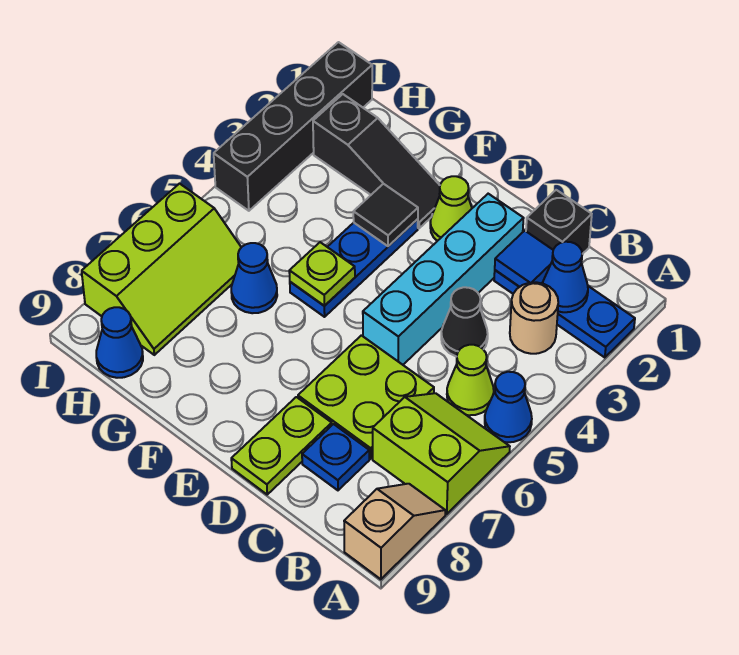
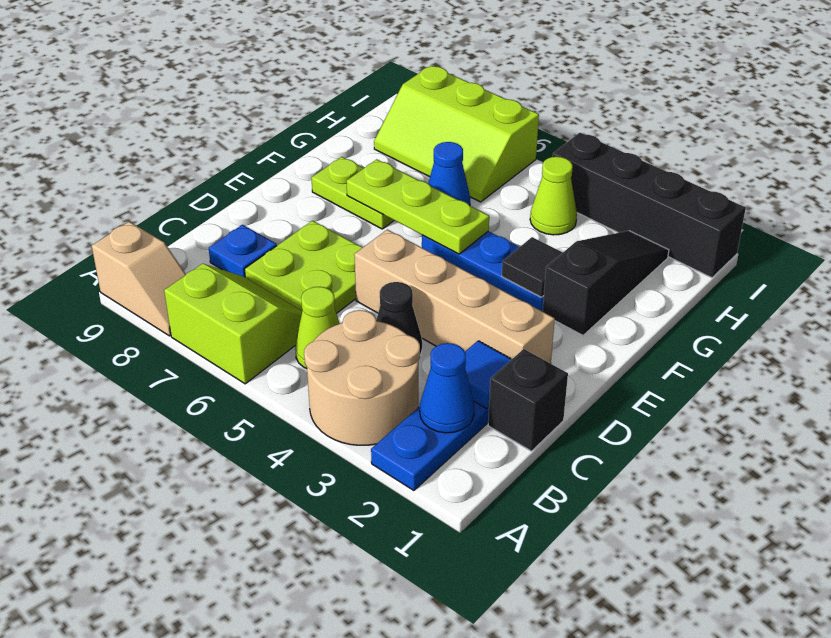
blue 1x1 cone [485,372,532,442] -> none
lime 2x2 slope [373,393,510,514] -> lime 2x2 slope turned to [164,264,302,384]
tan 1x1 round brick [510,282,558,354] -> tan 2x2 round brick [304,310,420,445]
cyan 1x4 brick [363,194,524,365] -> tan 1x4 brick [354,230,555,364]
lime 1x2 plate [231,397,332,494] -> lime 1x2 plate moved to [311,157,394,229]
lime 1x1 cone [430,176,472,241] -> lime 1x1 cone moved to [530,157,577,235]
black 1x3 slope [313,94,440,228] -> black 1x3 slope turned to [543,231,669,335]
lime 1x1 plate [289,242,355,306] -> lime 1x3 plate [347,159,489,254]
blue 1x1 cone [96,307,143,378] -> none

